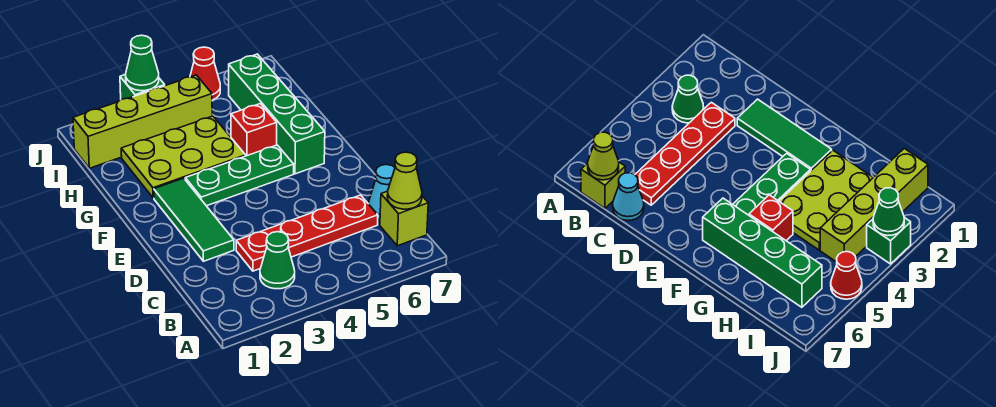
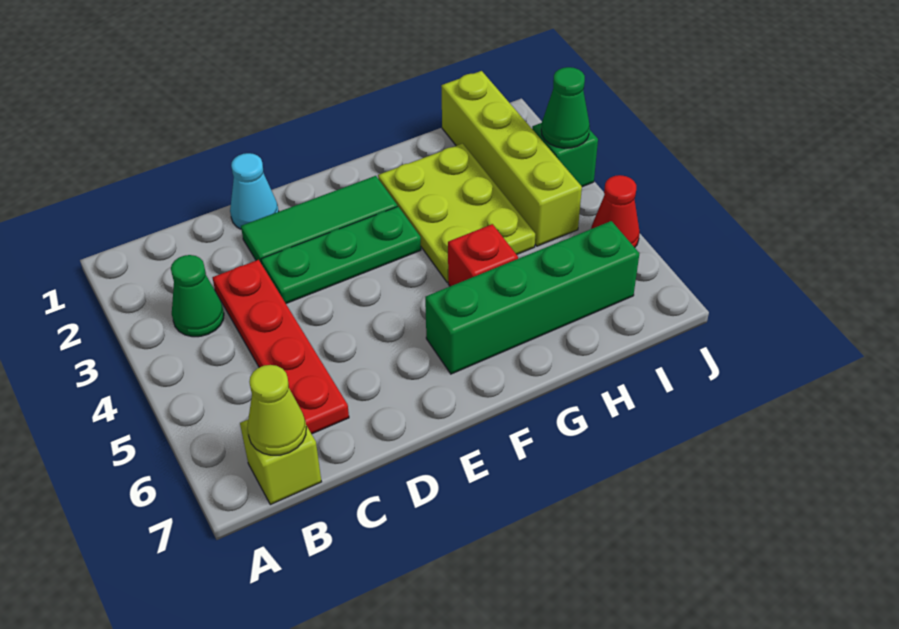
cyan 1x1 cone [368,164,395,220] -> cyan 1x1 cone moved to [230,153,279,229]
green 1x3 plate [185,145,294,206] -> green 1x3 plate turned to [261,206,421,303]

